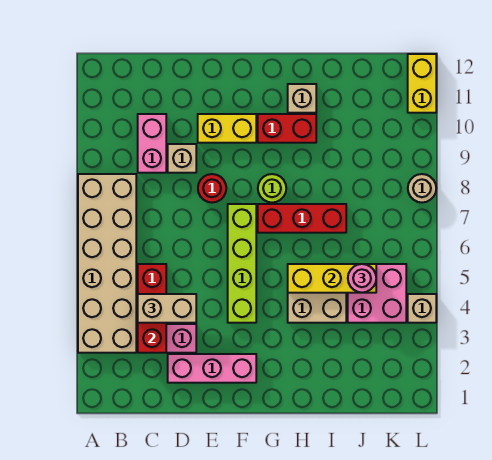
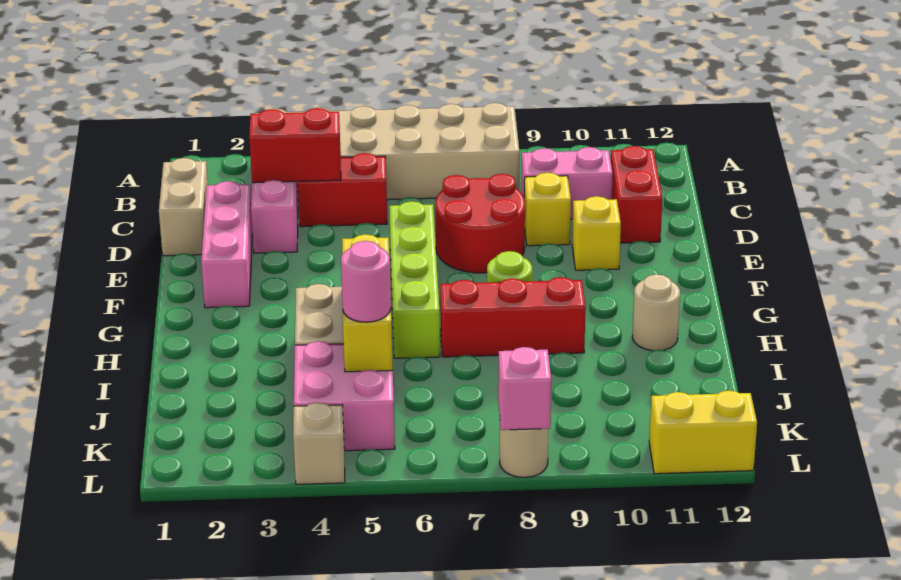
tan 1x2 brick [138,294,196,323] -> tan 1x2 brick moved to [159,158,208,256]
tan 1x1 brick [168,144,196,173] -> yellow 1x1 brick [524,173,571,246]
red 1x1 round brick [198,174,226,203] -> red 2x2 round brick [435,174,525,273]
yellow 1x2 brick [198,114,256,143] -> yellow 1x1 brick [572,196,621,270]
lime 1x4 brick [228,204,256,323] -> lime 1x4 brick turned to [389,201,440,358]
red 1x3 brick [258,204,346,233] -> red 1x3 brick turned to [440,277,586,357]
red 1x2 brick [258,114,316,143] -> red 1x2 brick moved to [611,146,662,243]
tan 1x1 brick [288,84,316,113] -> tan 1x1 round brick [632,274,680,351]
none -> pink 1x1 brick [498,347,551,430]

